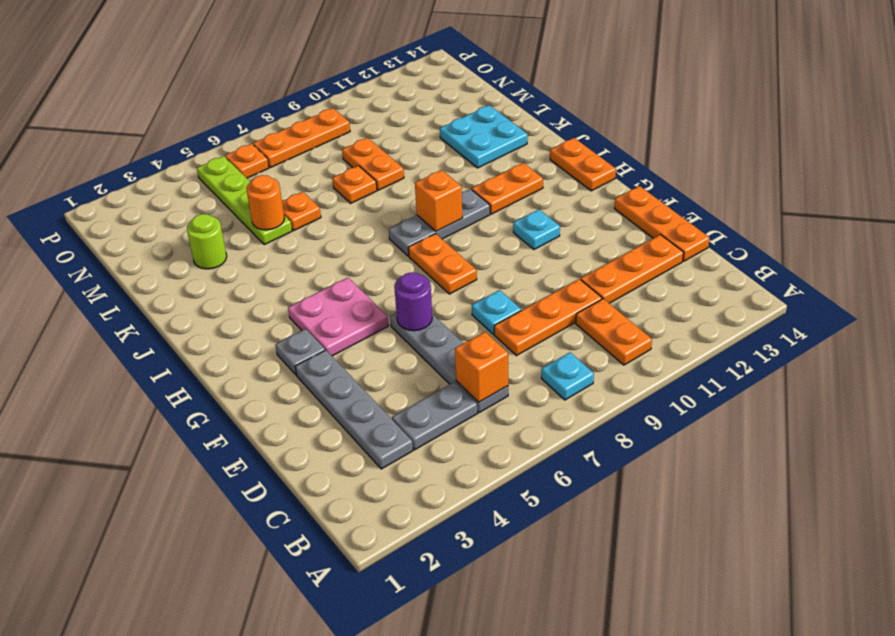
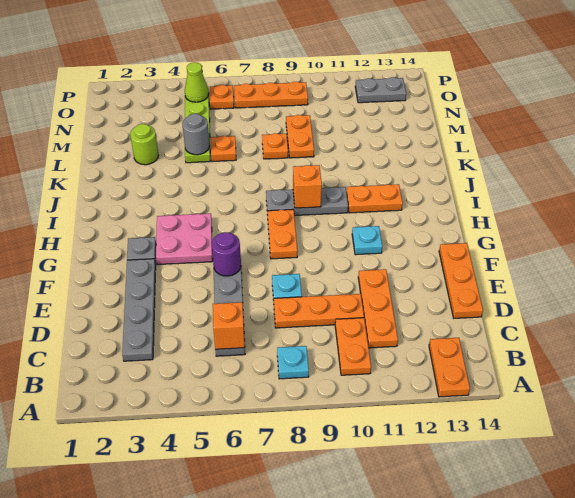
grey 1x2 plate [392,382,477,450] -> grey 1x2 plate moved to [355,77,406,103]
orange 1x3 plate [581,235,684,303] -> orange 1x3 plate turned to [358,269,398,348]
orange 1x2 plate [550,138,616,191] -> orange 1x2 plate moved to [429,338,470,397]
cyan 2x2 plate [440,105,528,168] -> none
orange 1x1 round brick [246,175,284,230] -> grey 1x1 round brick [182,114,210,155]
none -> lime 1x1 cone [185,62,209,102]

